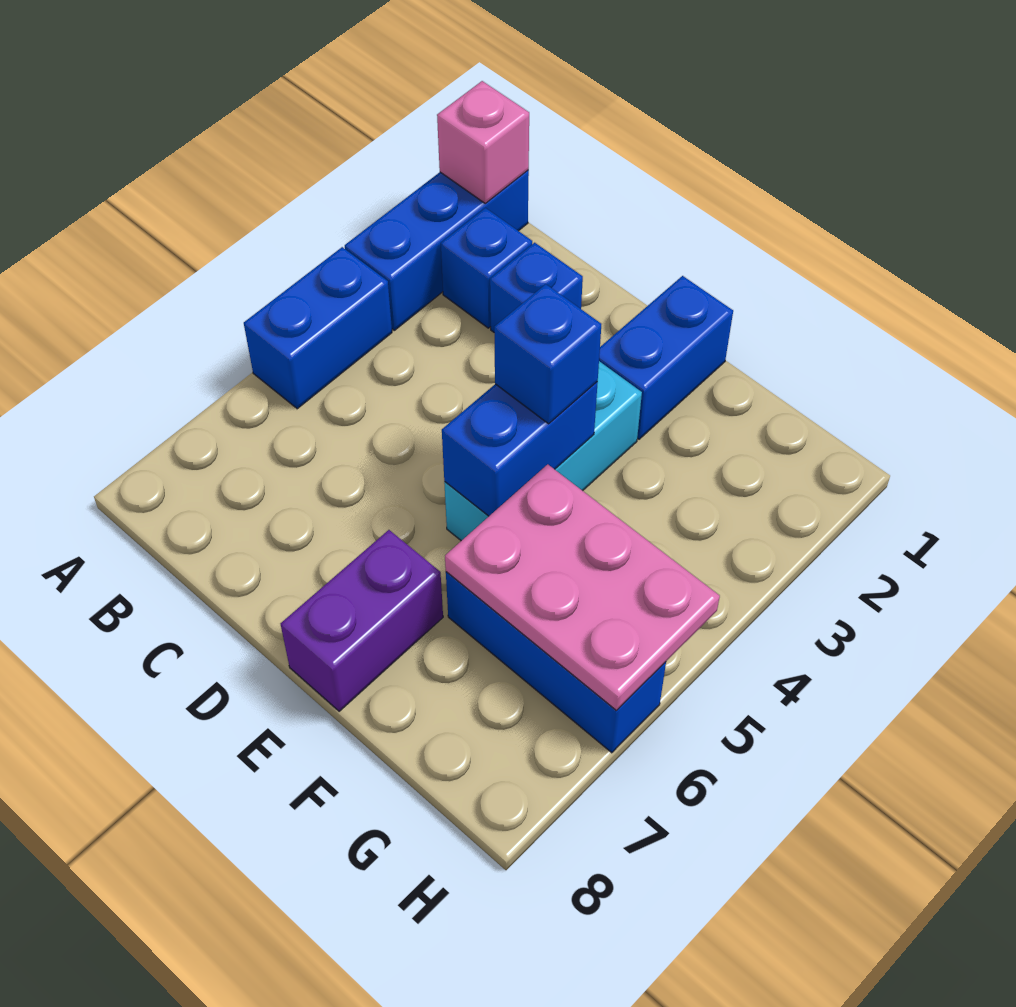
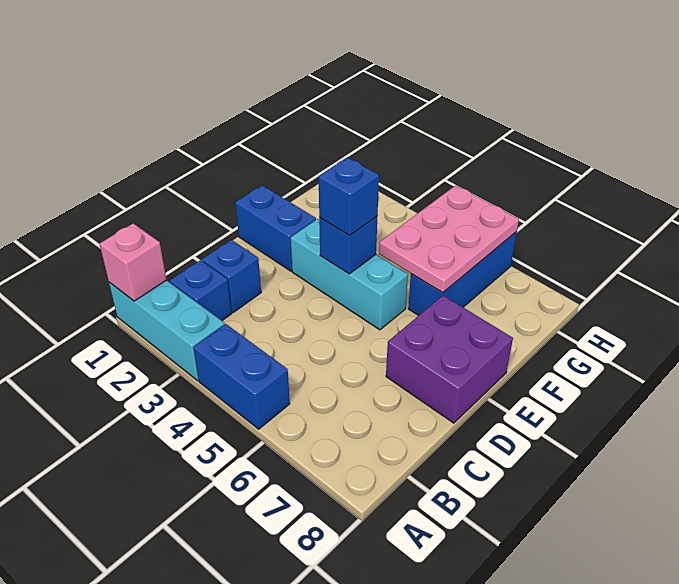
blue 1x3 brick [345,170,529,330] -> cyan 1x3 brick [109,280,225,381]
blue 1x2 brick [442,382,598,516] -> blue 1x1 brick [319,216,377,274]
purple 1x2 brick [280,530,443,711] -> purple 2x2 brick [386,295,513,423]

